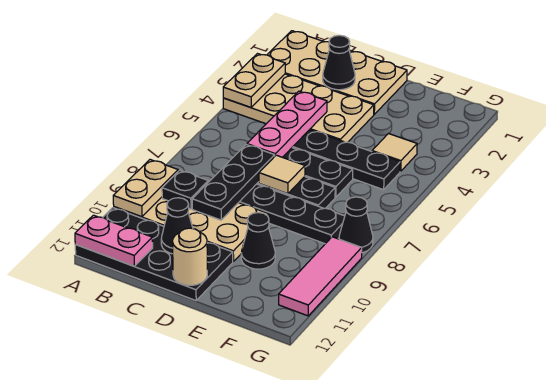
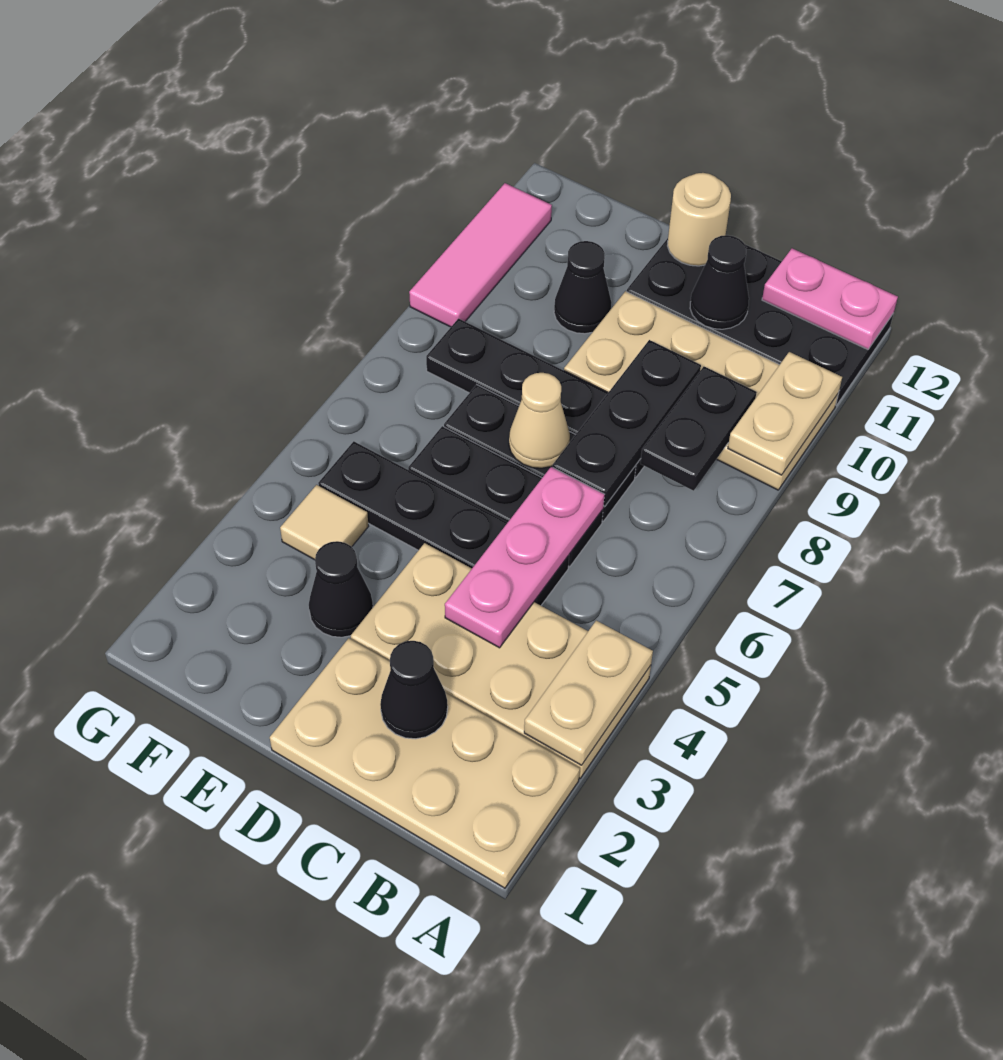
black 1x1 plate [162,170,208,209] -> black 1x2 plate [640,366,757,491]
tan 1x1 tile [259,155,305,194] -> tan 1x1 cone [509,373,570,468]
black 1x1 cone [339,197,373,253] -> black 1x1 cone moved to [309,541,373,637]

